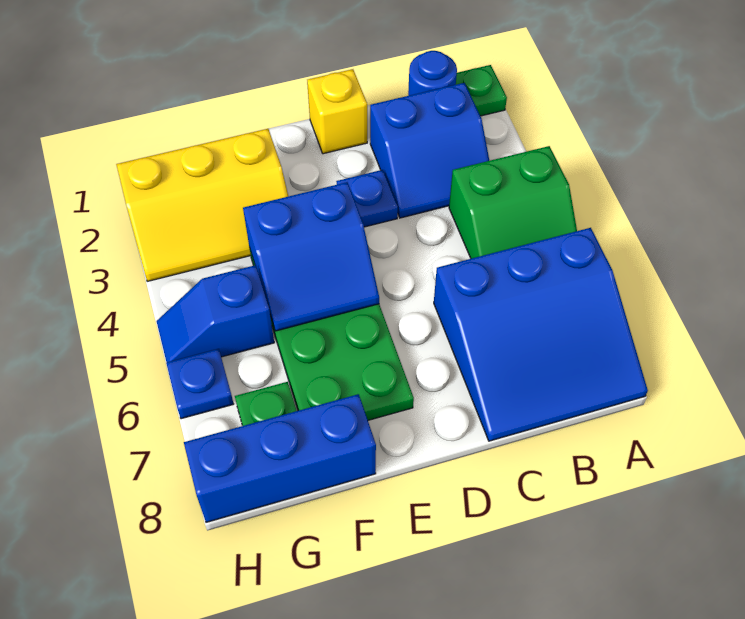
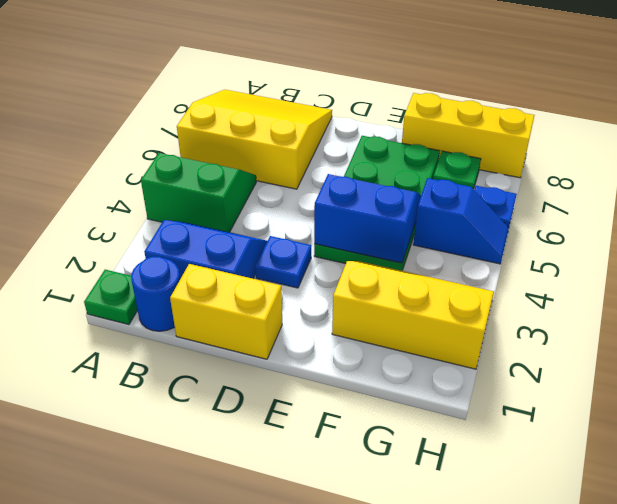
blue 3x3 slope [434,228,648,441] -> yellow 3x3 slope [177,90,332,189]
yellow 1x1 brick [307,69,367,154] -> yellow 1x2 brick [170,264,282,359]
blue 1x3 brick [184,394,376,522] -> yellow 1x3 brick [402,93,535,178]

